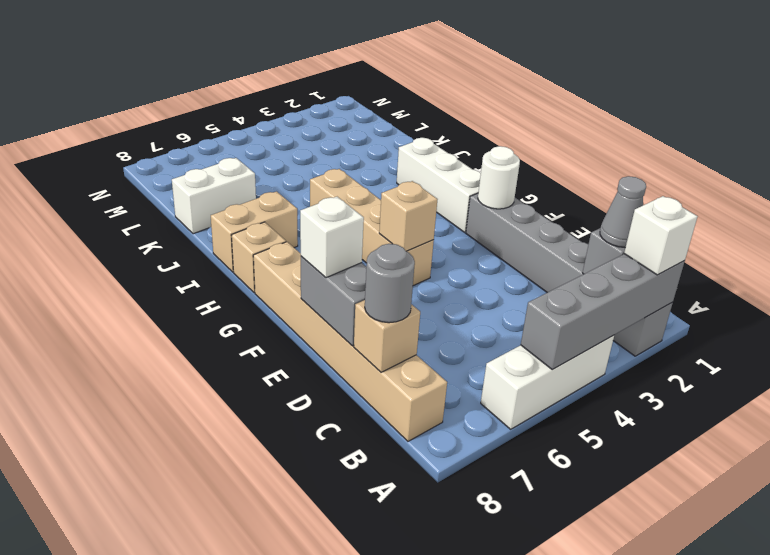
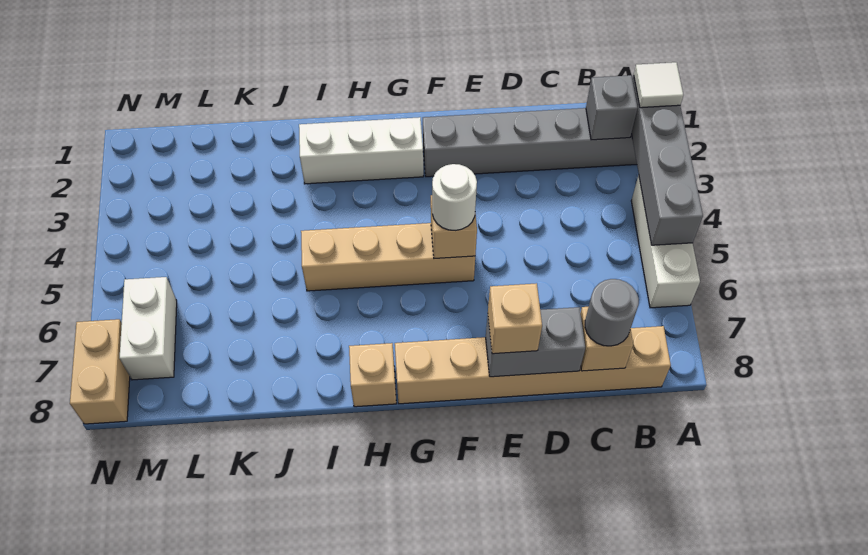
white 1x1 brick [624,196,698,275] -> white 1x1 tile [634,62,683,108]
grey 1x1 cone [600,176,646,248] -> none
white 1x1 brick [300,197,364,278] -> tan 1x1 brick [488,283,542,354]
white 1x1 round brick [478,146,520,209] -> white 1x1 round brick moved to [432,164,477,231]
tan 1x2 brick [211,192,298,272] -> tan 1x2 brick moved to [70,319,130,424]
white 1x2 brick [172,158,256,234] -> white 1x2 brick moved to [120,277,177,380]

